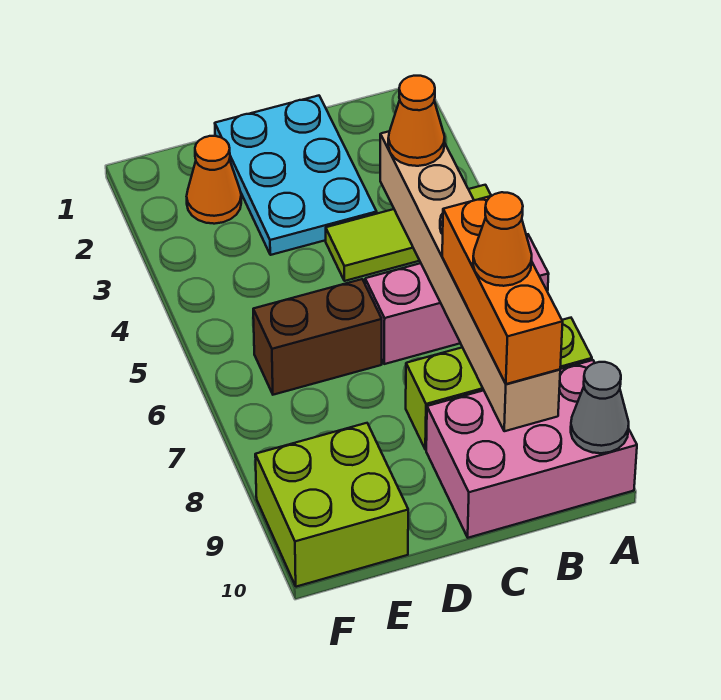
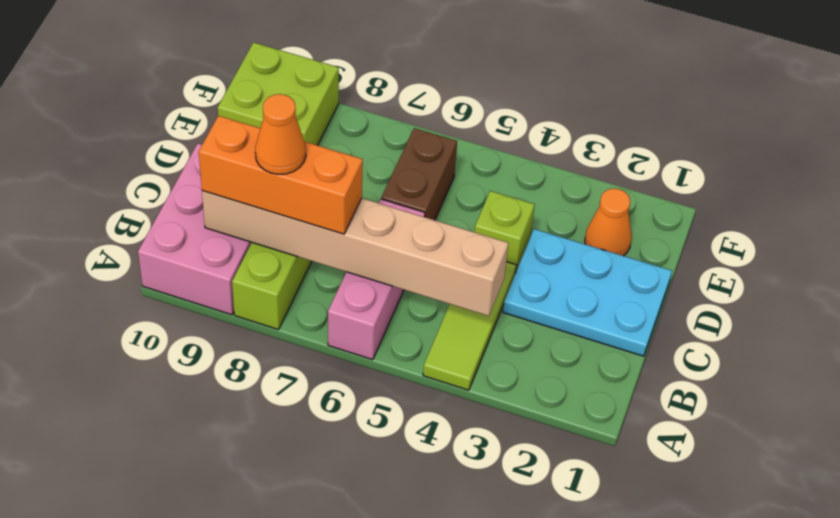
grey 1x1 cone [571,362,629,453] -> none
orange 1x1 cone [388,76,445,166] -> none
none -> lime 1x1 brick [475,191,535,271]

